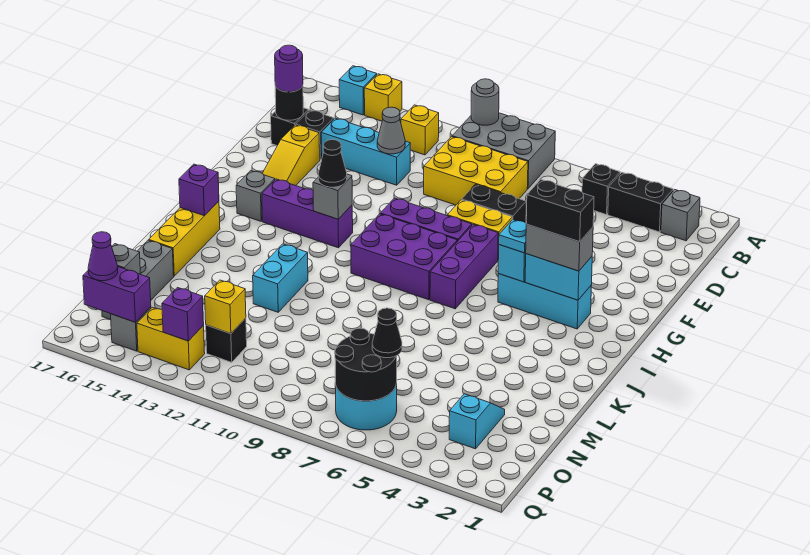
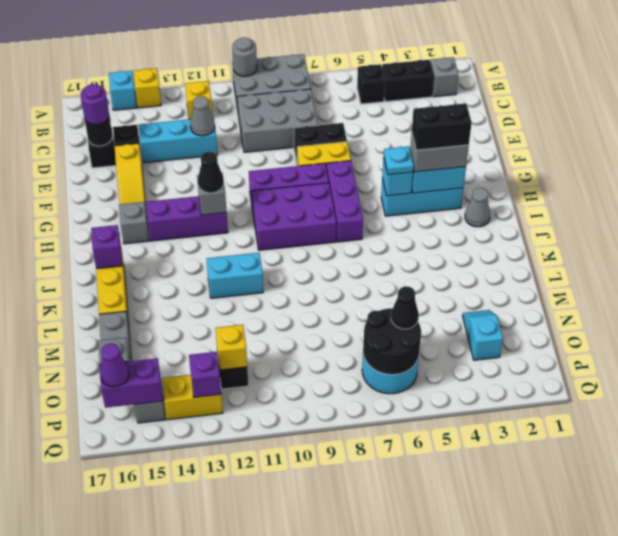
yellow 2x3 brick [424,137,528,205] -> grey 2x3 brick [238,89,318,152]
none -> grey 1x1 cone [465,187,490,227]
cyan 1x2 brick [253,244,308,312] -> cyan 1x2 brick turned to [206,253,263,298]

